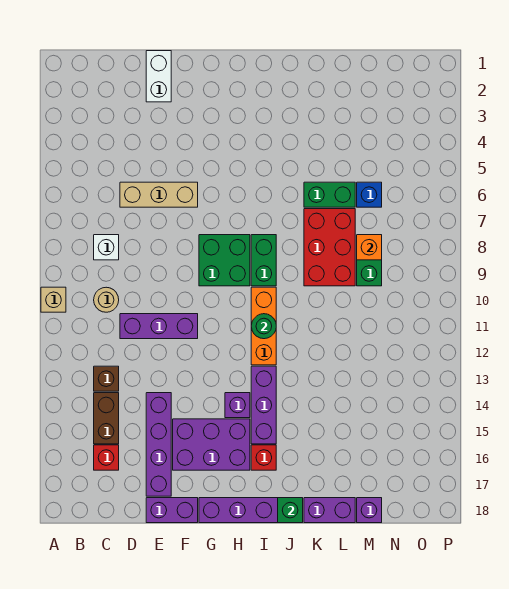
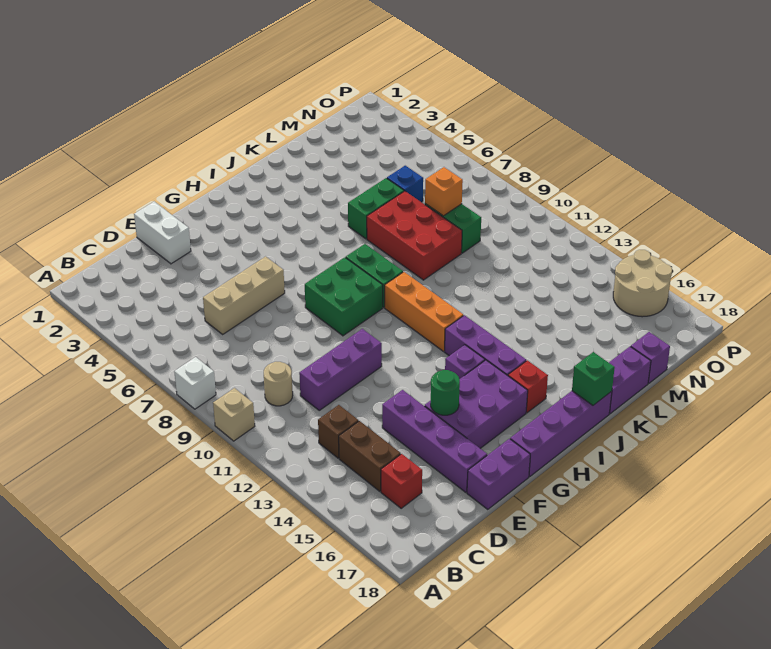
white 1x1 brick [94,235,119,260] -> white 1x1 brick moved to [174,357,216,409]
green 1x1 round brick [251,314,276,339] -> green 1x1 round brick moved to [431,370,460,415]
none -> tan 2x2 round brick [613,250,672,317]

